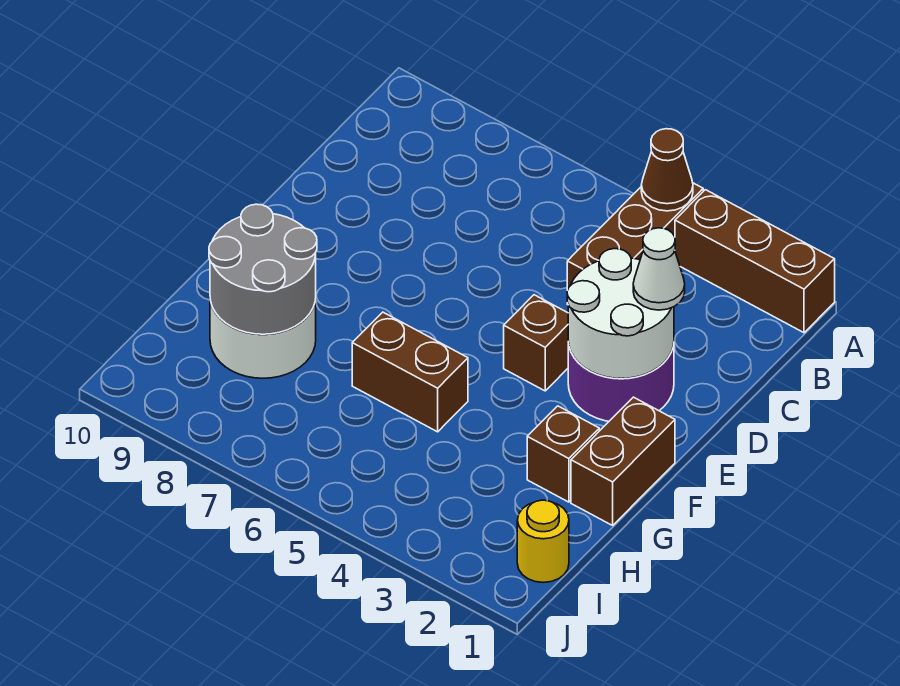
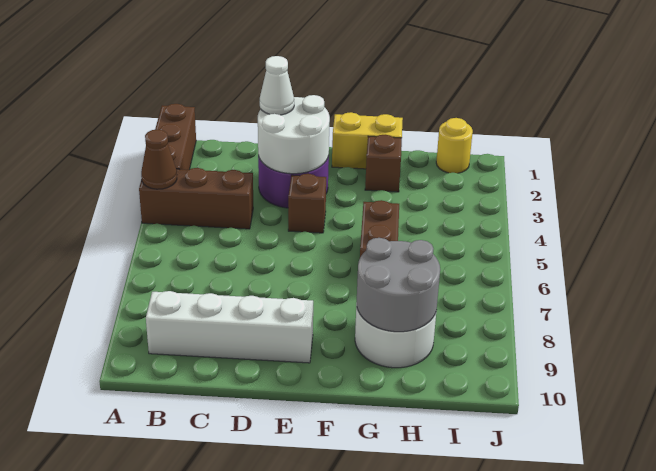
none -> white 1x4 brick [146,291,313,363]
brown 1x2 brick [571,397,675,525] -> yellow 1x2 brick [332,112,403,169]

